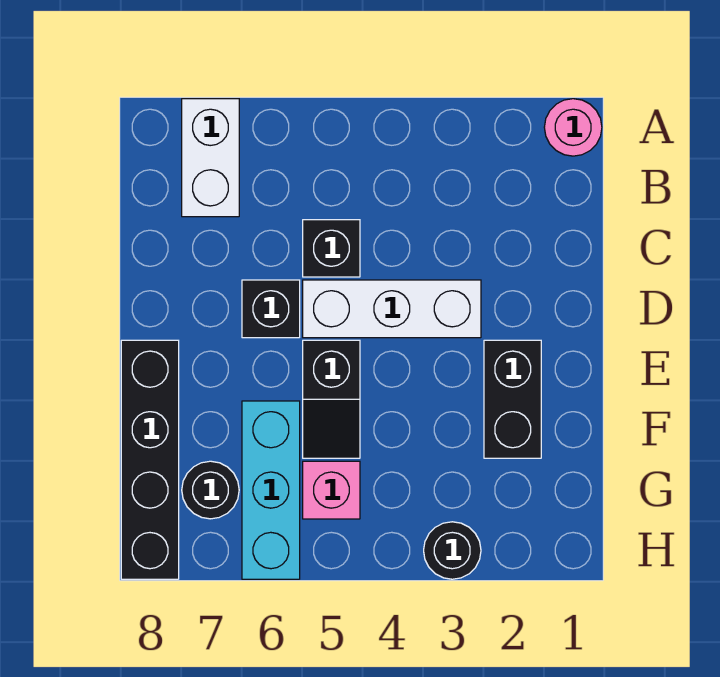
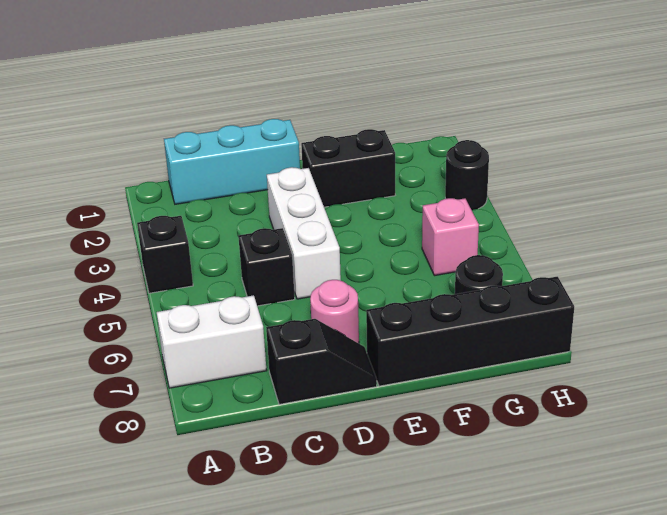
pink 1x1 round brick [544,99,602,156] -> pink 1x1 round brick moved to [310,280,359,343]
black 1x1 brick [242,280,300,338] -> black 1x1 brick moved to [137,216,193,293]
black 1x2 slope [303,340,360,458] -> black 1x2 slope moved to [266,319,377,405]
cyan 1x3 brick [242,401,300,579] -> cyan 1x3 brick moved to [164,119,300,204]

